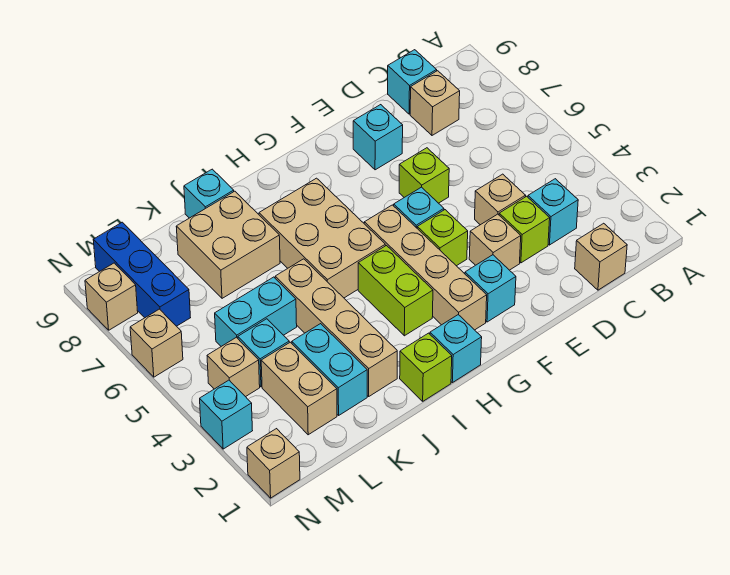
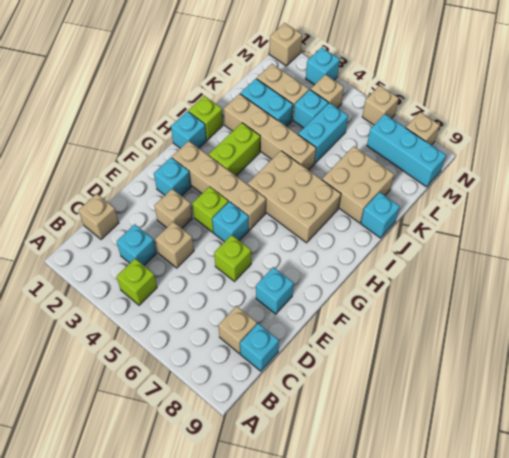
lime 1x1 brick [499,196,550,263] -> lime 1x1 brick moved to [116,259,157,305]
lime 1x2 brick [358,246,433,336] -> lime 1x2 brick turned to [209,123,260,176]
blue 1x3 brick [93,222,191,326] -> cyan 1x3 brick [367,114,446,187]

